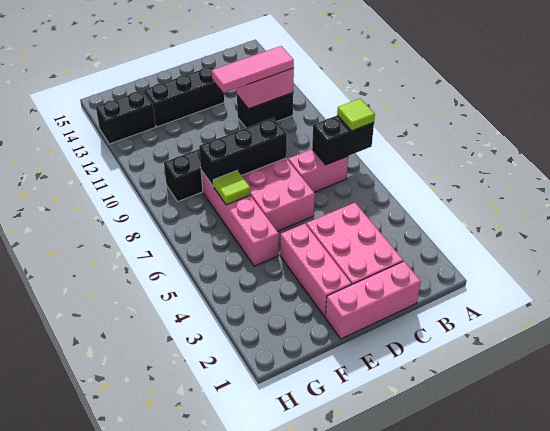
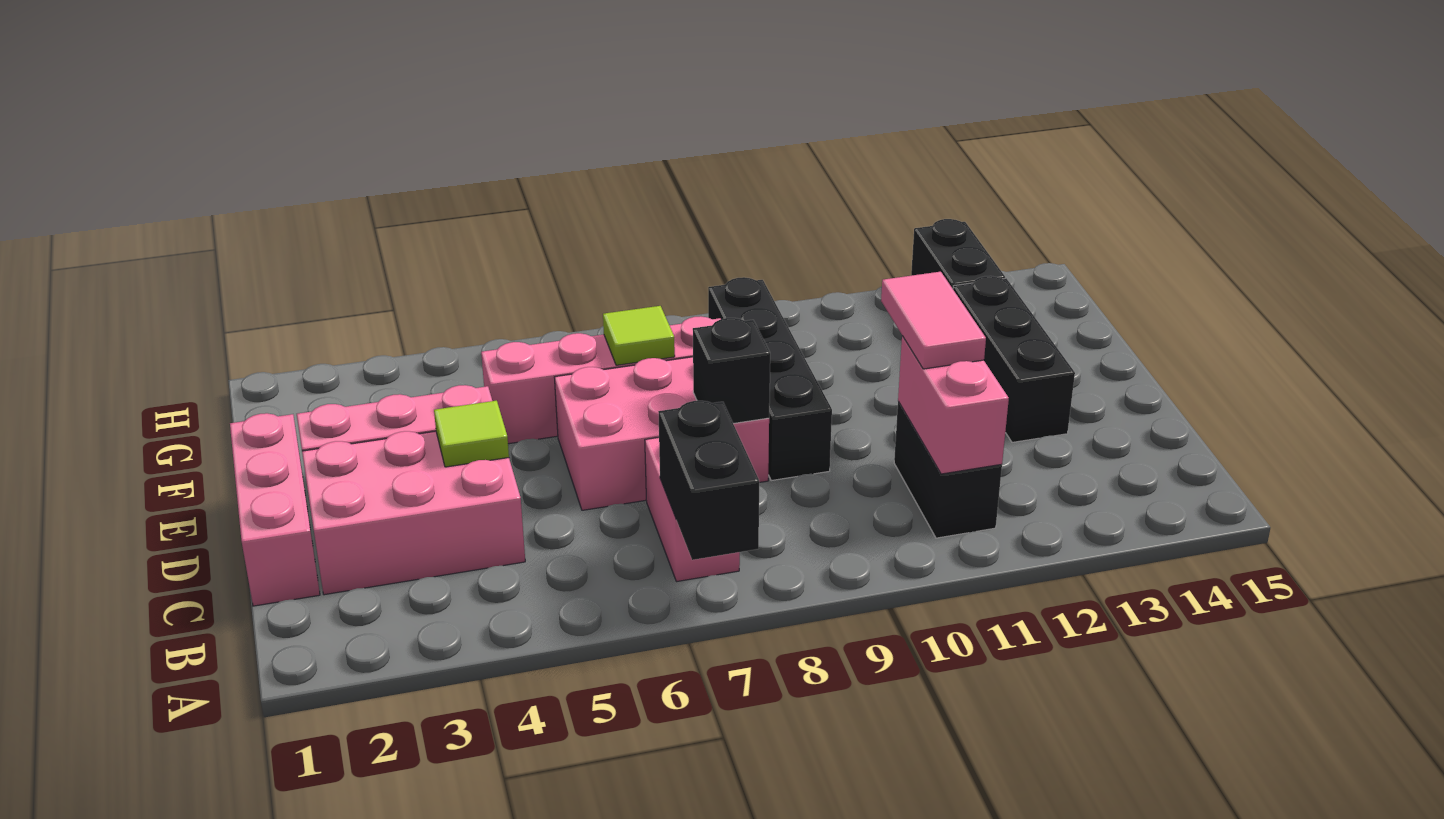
lime 1x1 tile [337,98,375,131] -> lime 1x1 tile moved to [434,401,509,467]
pink 1x3 tile [212,46,294,93] -> pink 1x2 tile [881,272,986,369]
black 1x3 brick [199,118,287,186] -> black 1x1 brick [693,318,770,424]

